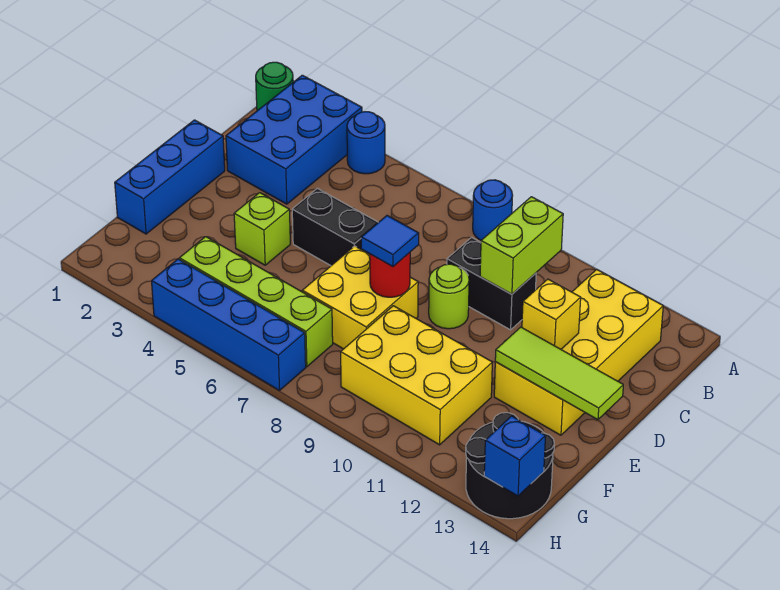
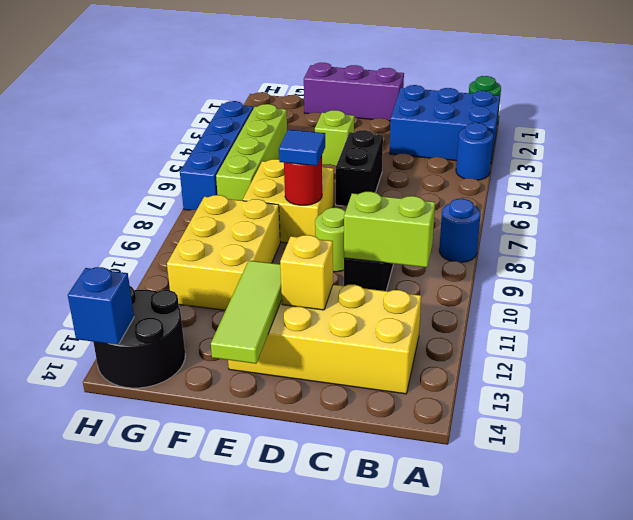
blue 1x3 brick [115,120,225,234] -> purple 1x3 brick [304,63,404,121]

